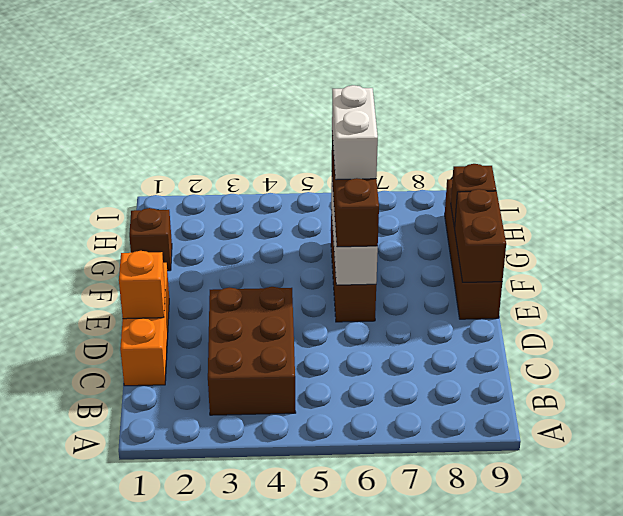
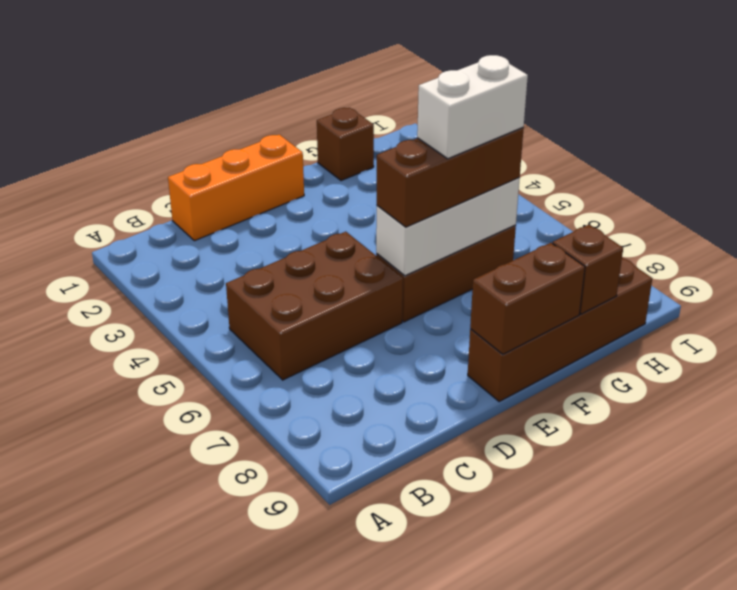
brown 2x3 brick [208,287,296,415] -> brown 2x3 brick moved to [226,232,403,380]
orange 1x1 brick [119,251,165,319] -> none

